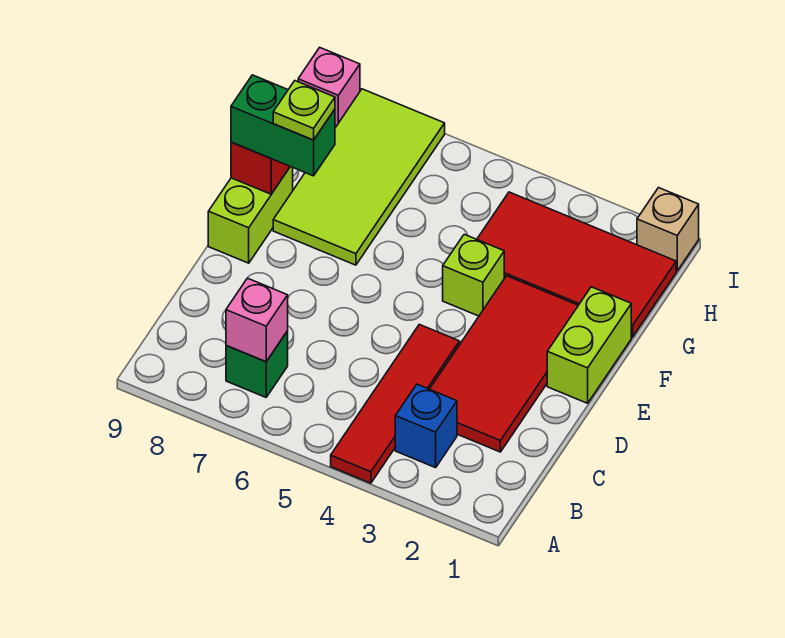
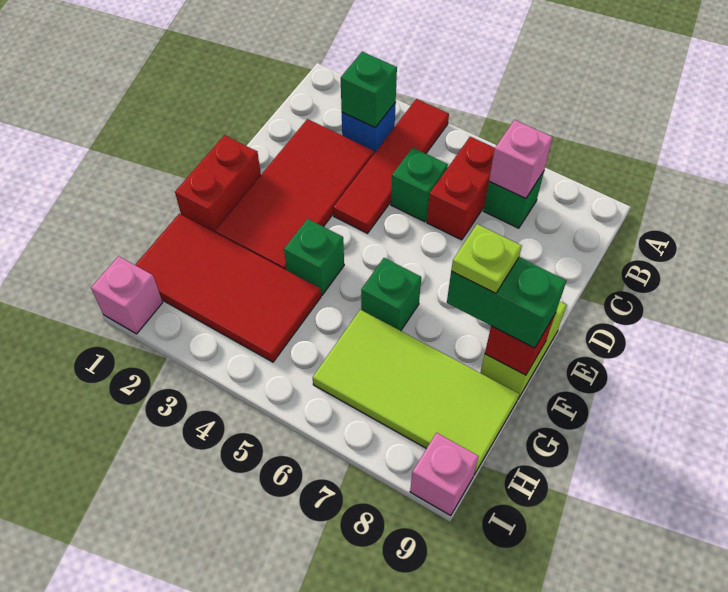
none -> green 1x1 brick [341,52,397,128]
none -> red 1x2 brick [427,137,495,240]
none -> green 1x1 brick [391,148,448,222]
lime 1x2 brick [547,287,631,403] -> red 1x2 brick [175,135,261,232]
lime 1x1 brick [443,234,504,316] -> green 1x1 brick [284,219,344,295]
none -> green 1x1 brick [361,258,421,331]
lime 2x4 tile [273,89,445,265] -> lime 2x4 tile turned to [313,310,519,475]
tan 1x1 brick [637,188,699,271] -> pink 1x1 brick [91,256,163,334]

